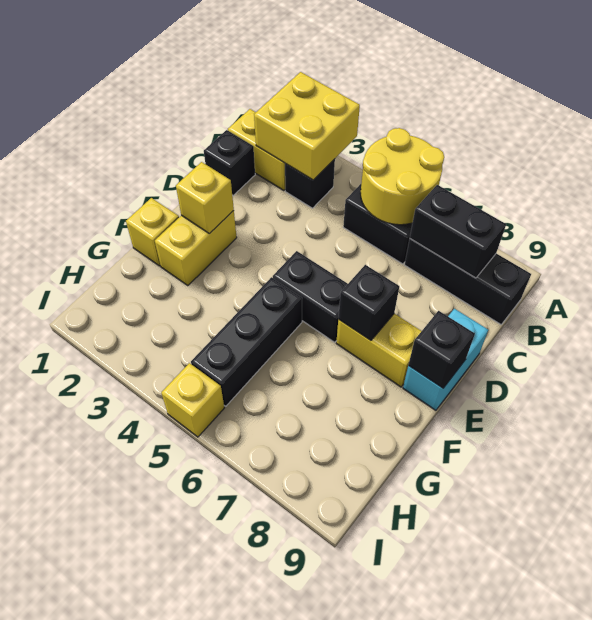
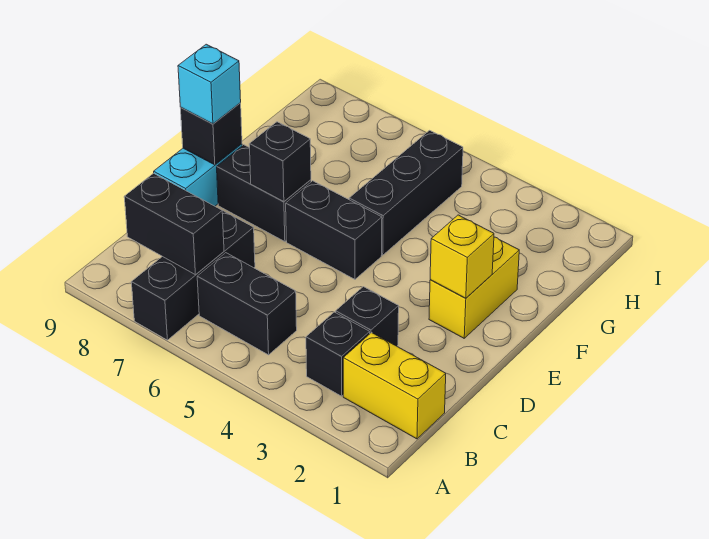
yellow 2x2 brick [254,72,360,180] -> none
yellow 2x2 round brick [360,128,444,225] -> none
black 1x3 brick [405,239,531,325] -> black 1x3 brick turned to [131,211,255,340]
black 1x1 brick [204,130,255,195] -> black 1x1 brick moved to [336,287,399,346]
yellow 1x2 brick [336,314,421,387] -> black 1x2 brick [217,145,311,242]
none -> cyan 1x1 brick [178,44,241,124]
yellow 1x1 brick [126,198,179,266] -> none
yellow 1x1 brick [161,363,224,437] -> none

